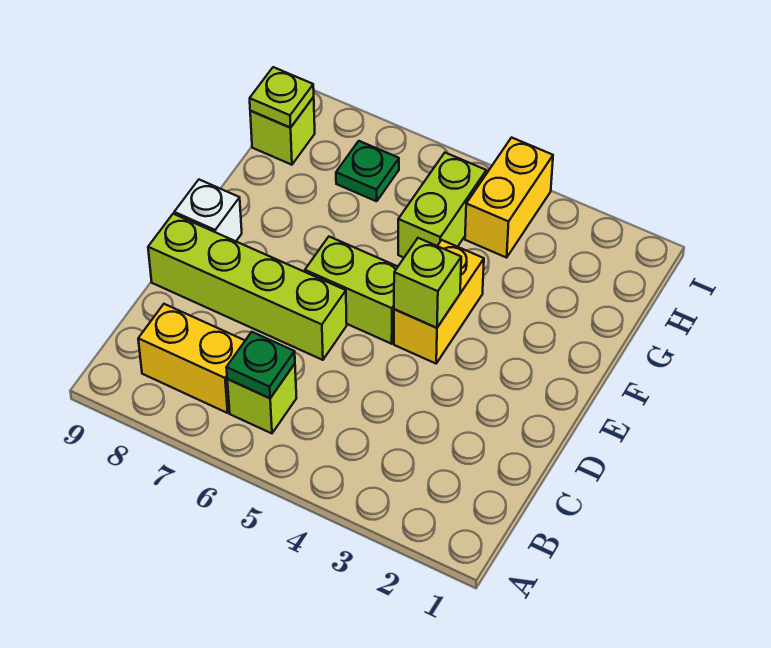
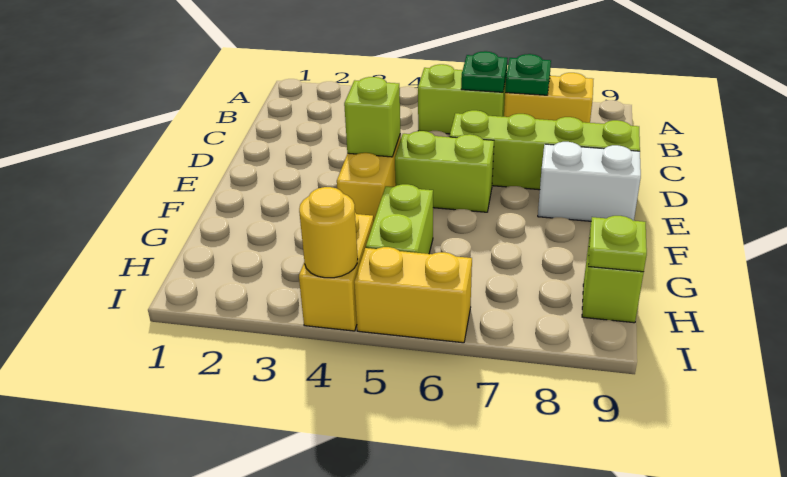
lime 1x1 brick [227,364,296,433] -> lime 1x2 brick [418,64,506,134]
white 1x1 brick [174,180,242,241] -> white 1x2 brick [538,142,641,221]
green 1x1 plate [336,141,399,201] -> green 1x1 plate moved to [505,54,551,95]
none -> yellow 1x1 round brick [299,187,358,278]
none -> yellow 1x2 brick [354,247,472,343]

